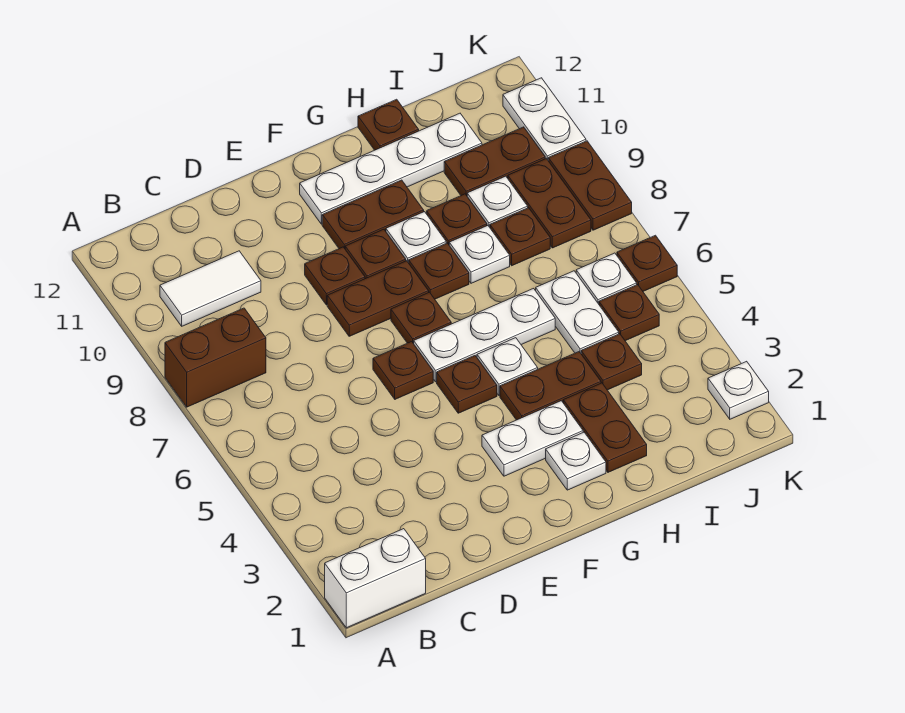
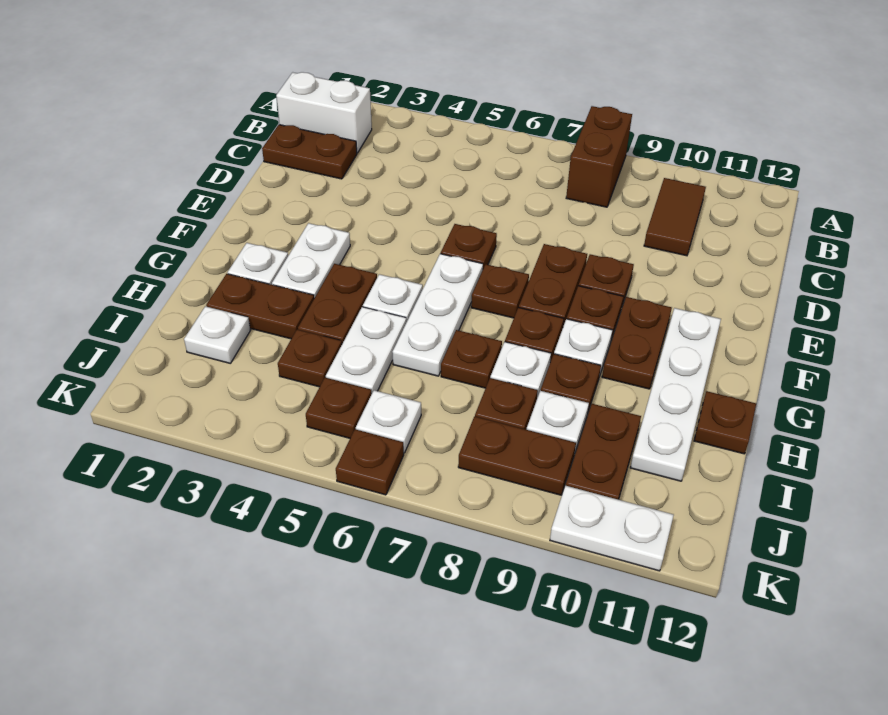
white 1x2 brick [325,529,426,628] -> white 1x2 brick turned to [276,72,372,153]
white 1x2 tile [160,251,261,326] -> brown 1x2 tile [644,178,706,256]
brown 1x1 plate [437,356,497,413] -> brown 1x1 plate moved to [441,330,502,388]
white 1x2 plate [536,271,619,353] -> white 1x2 plate turned to [326,307,406,393]
white 1x1 plate [708,361,769,419] -> white 1x1 plate moved to [184,306,251,363]
brown 1x2 plate [548,141,632,230] -> brown 1x2 plate moved to [262,125,357,179]

